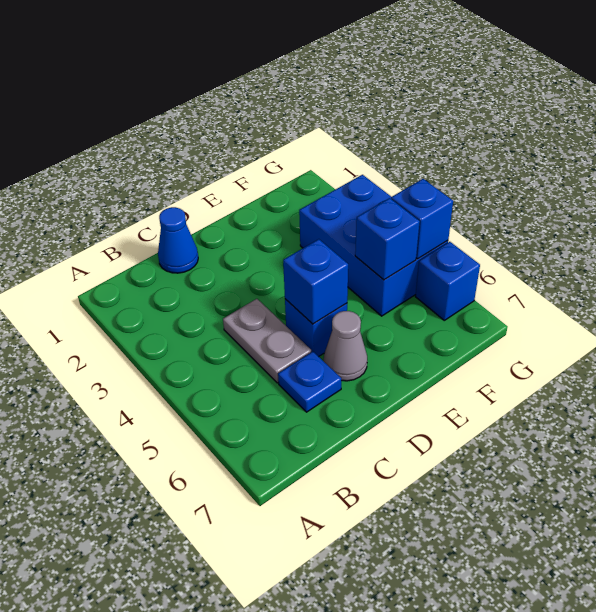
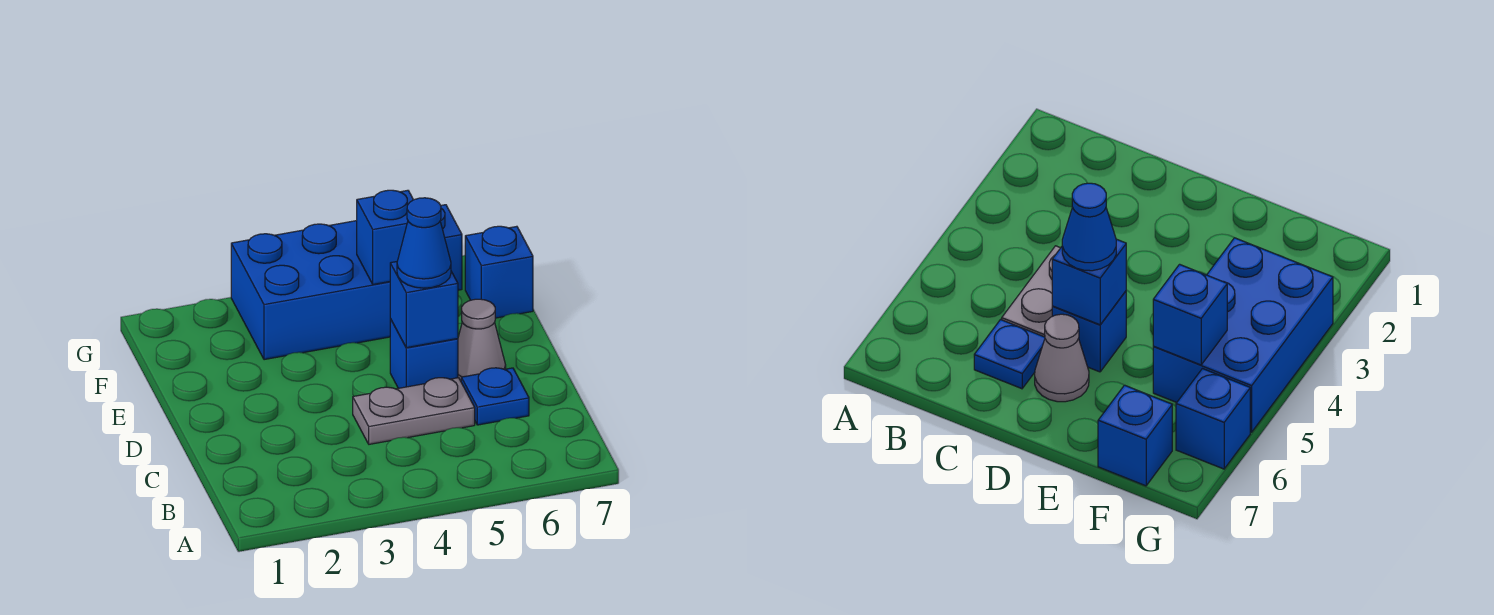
blue 1x1 cone [158,207,198,273] -> blue 1x1 cone moved to [397,198,451,288]
blue 1x1 brick [391,179,453,259] -> blue 1x1 brick moved to [465,226,533,318]

